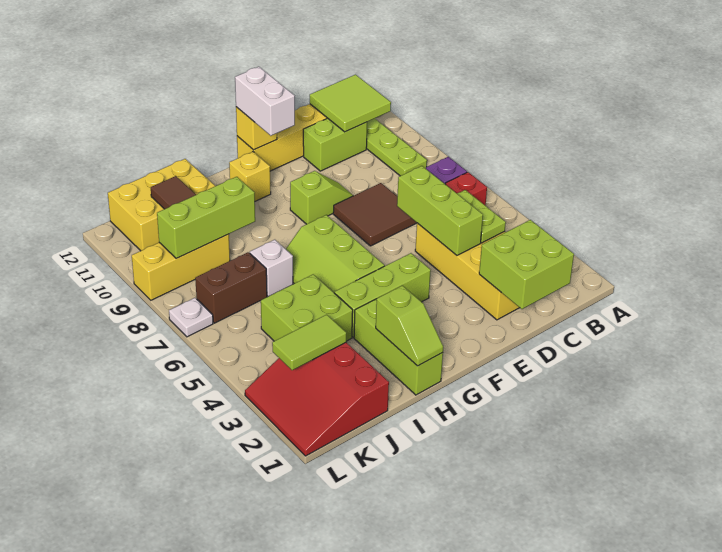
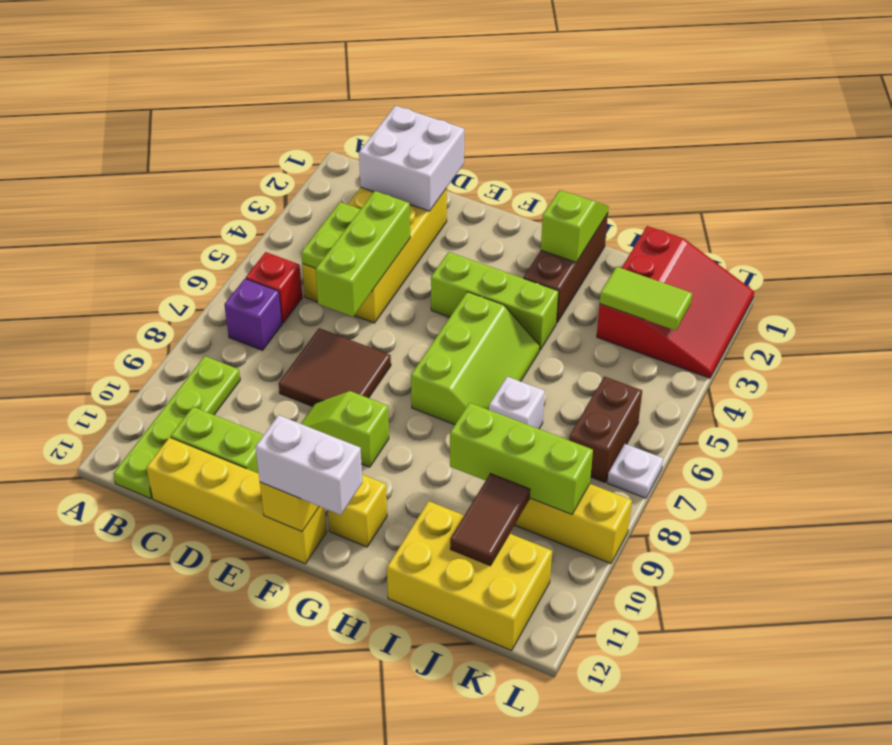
lime 2x2 tile [310,75,391,132] -> none
lime 2x2 brick [479,220,574,309] -> white 2x2 brick [359,106,464,211]
white 1x2 brick [235,67,295,136] -> white 1x2 brick turned to [255,415,362,515]
lime 1x3 brick [354,299,443,395] -> brown 1x3 brick [523,213,608,322]
lime 2x2 brick [261,274,353,341] -> none
brown 1x2 brick [195,252,267,323] -> brown 1x2 brick turned to [569,376,642,482]

